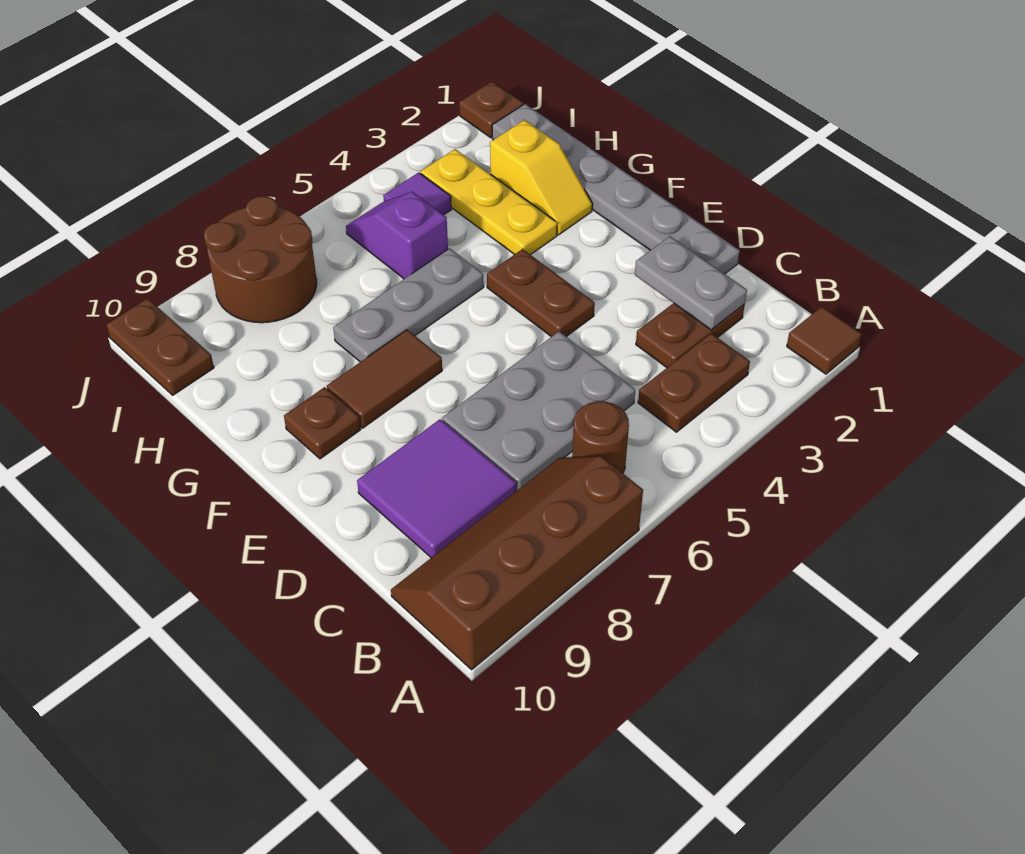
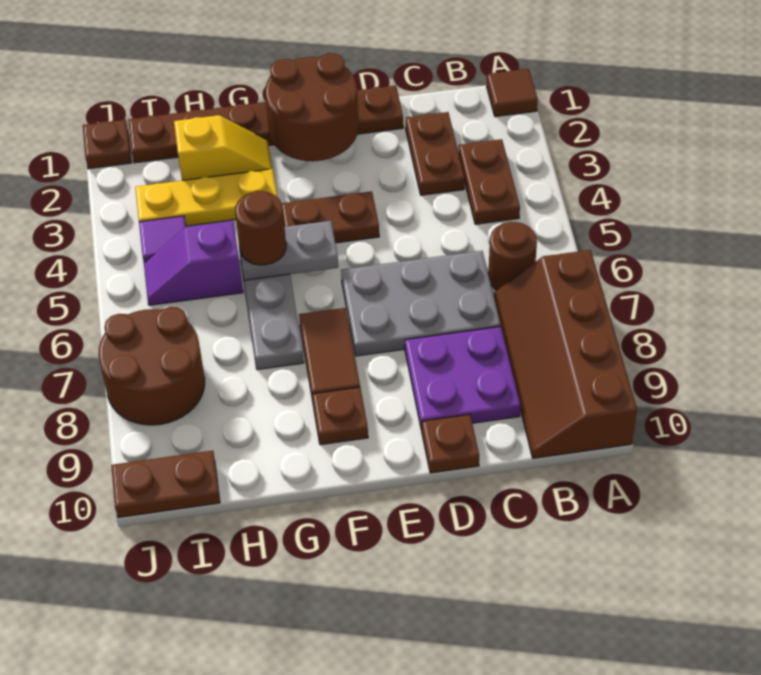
grey 1x2 plate [635,236,747,330] -> grey 1x2 plate moved to [237,221,338,280]
grey 2x3 plate [442,332,635,491] -> grey 2x3 plate turned to [341,251,501,356]
purple 2x2 tile [357,419,516,558] -> purple 2x2 plate [405,327,521,430]
grey 1x6 plate [492,104,740,274] -> brown 1x6 plate [128,85,403,163]
none -> brown 1x1 plate [422,415,479,473]
none -> brown 2x2 round brick [265,53,358,161]
none -> brown 1x1 round brick [235,191,286,265]

